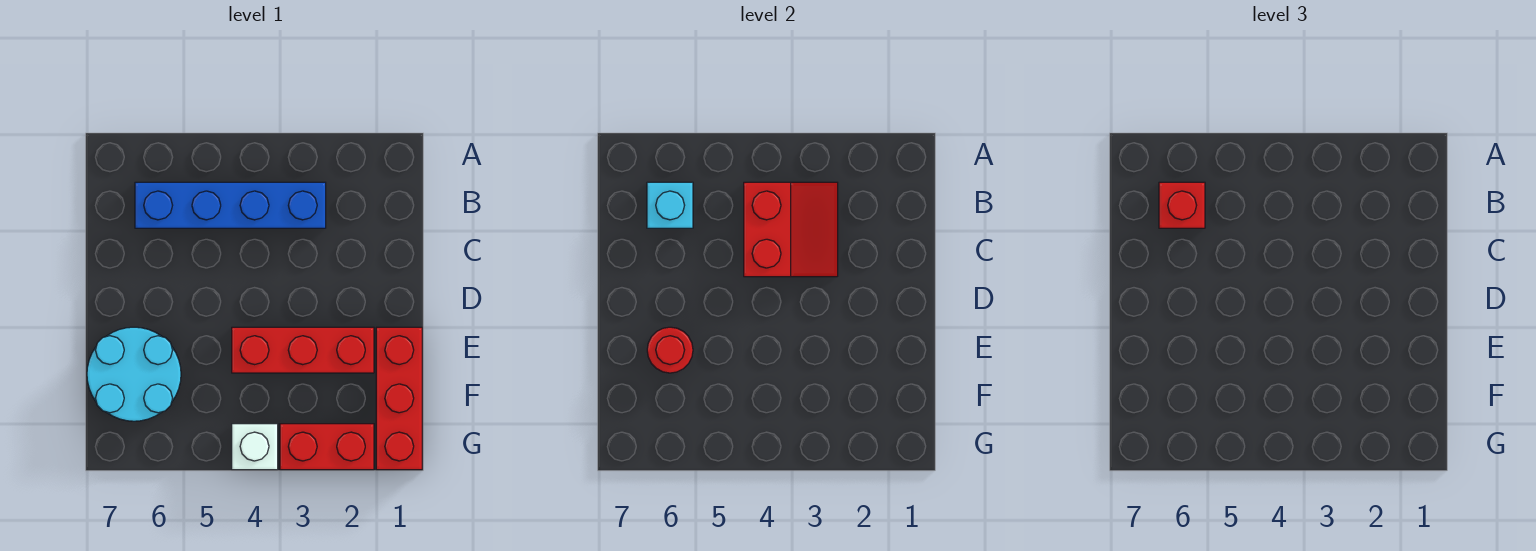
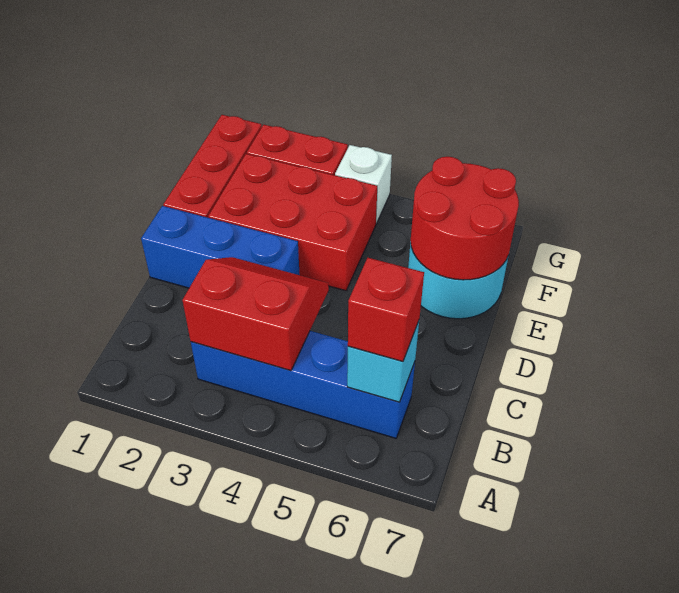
red 2x2 slope [744,182,838,277] -> red 2x2 slope turned to [182,257,329,371]
none -> blue 1x3 brick [141,206,300,288]
red 1x3 brick [232,327,374,373] -> red 2x3 brick [208,154,377,291]
red 1x1 round brick [647,327,693,373] -> red 2x2 round brick [411,157,519,280]

